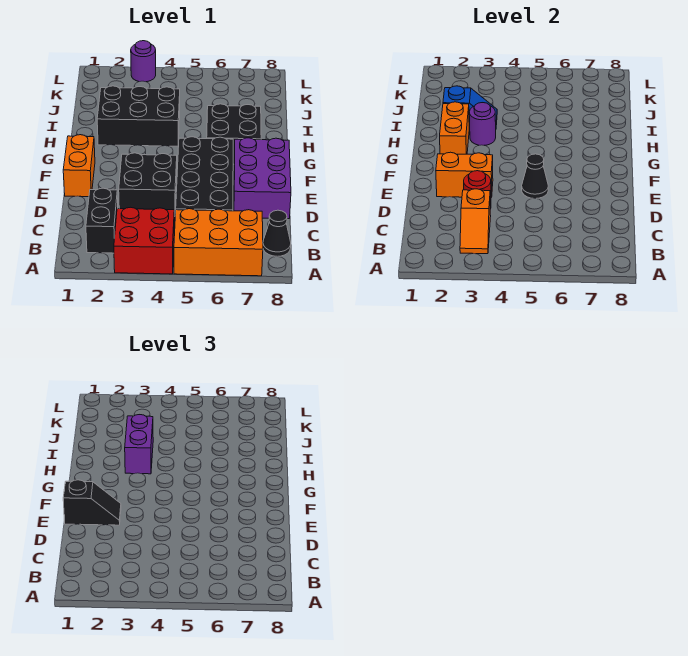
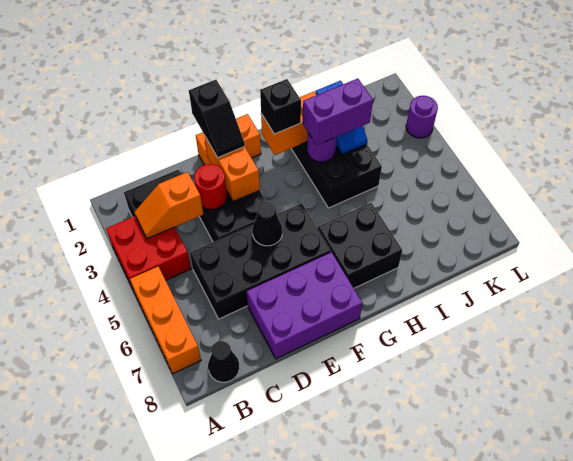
orange 2x3 brick [174,209,263,276] -> orange 1x3 brick [130,267,201,374]
none -> black 1x1 brick [260,79,301,134]

